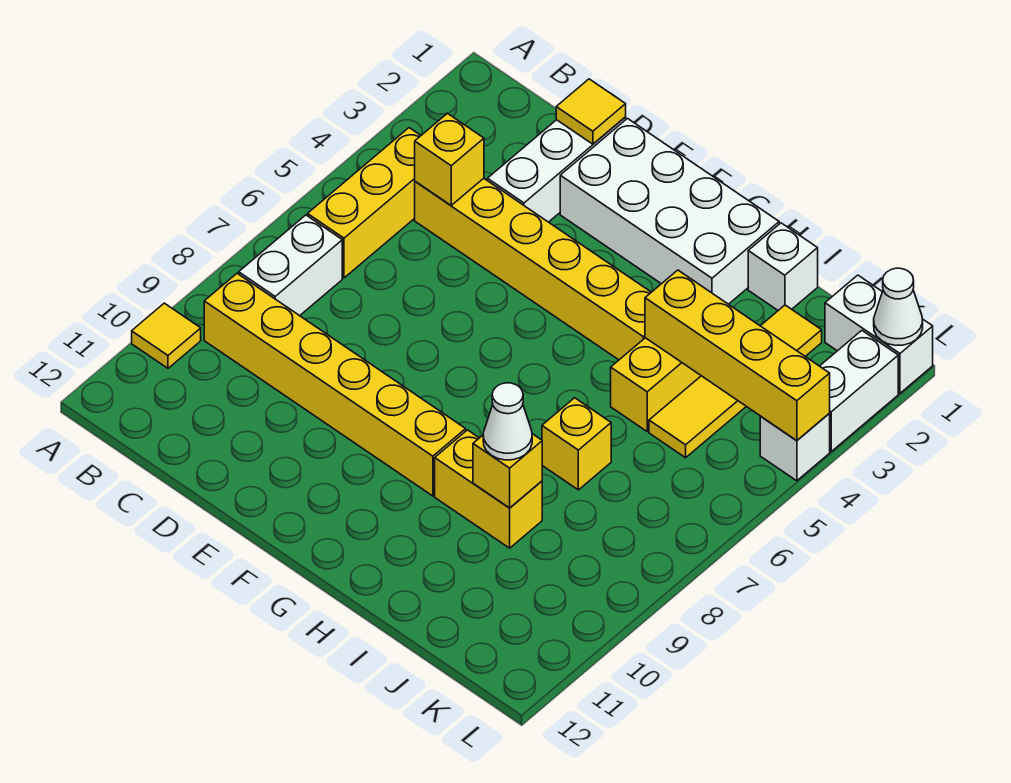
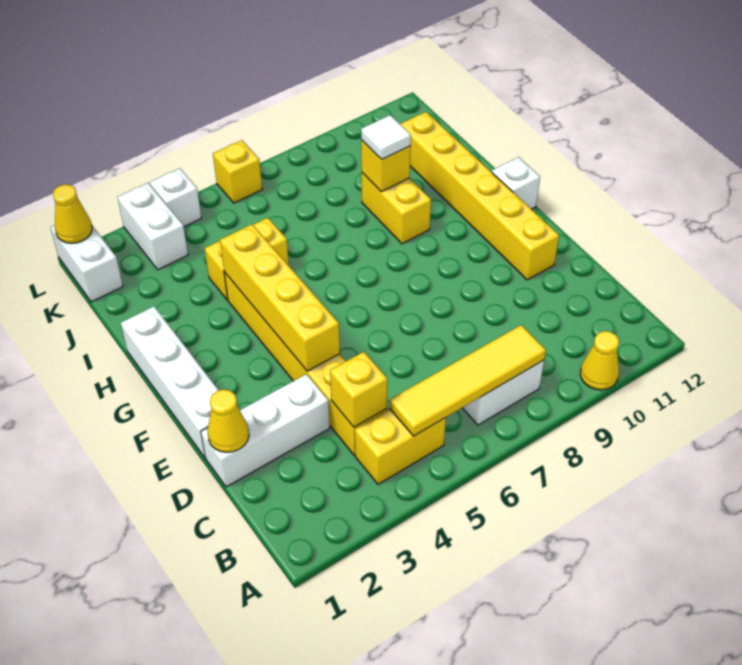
yellow 1x1 tile [132,303,201,368] -> yellow 1x1 cone [580,331,619,390]
yellow 1x3 brick [308,128,421,278] -> yellow 1x2 brick [355,409,446,484]
yellow 1x6 brick [204,273,466,496] -> yellow 1x6 brick moved to [400,112,559,280]
yellow 1x1 tile [556,79,626,144] -> yellow 1x1 cone [207,390,249,452]
white 2x4 brick [560,119,779,304] -> white 1x4 brick [121,306,219,458]
white 1x1 brick [748,223,818,310] -> white 1x1 brick moved to [492,157,540,209]
yellow 1x4 brick [645,270,830,441] -> yellow 1x4 brick moved to [220,224,340,371]
yellow 1x1 brick [542,398,611,490] -> yellow 1x1 brick moved to [213,140,262,203]
white 1x1 cone [483,383,532,460] -> white 1x1 tile [361,115,411,159]
yellow 1x4 tile [649,305,822,458] -> yellow 1x4 tile moved to [390,325,546,436]
white 1x1 cone [874,268,923,345] -> yellow 1x1 cone [53,184,92,243]
white 1x2 brick [820,331,898,451] -> white 1x2 brick turned to [117,183,188,270]

